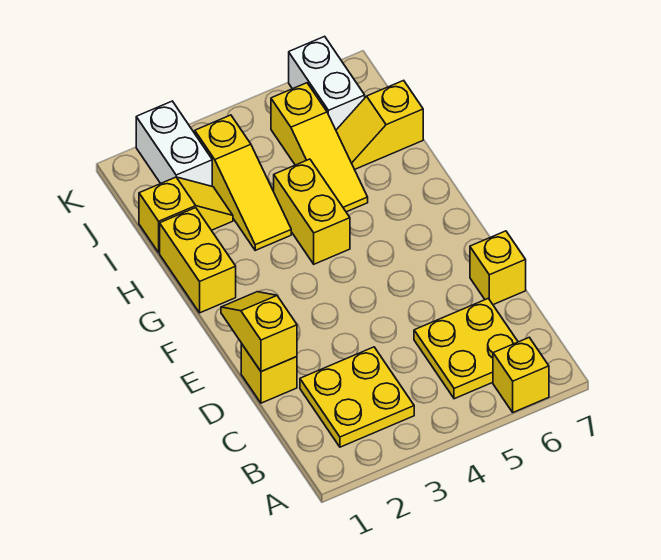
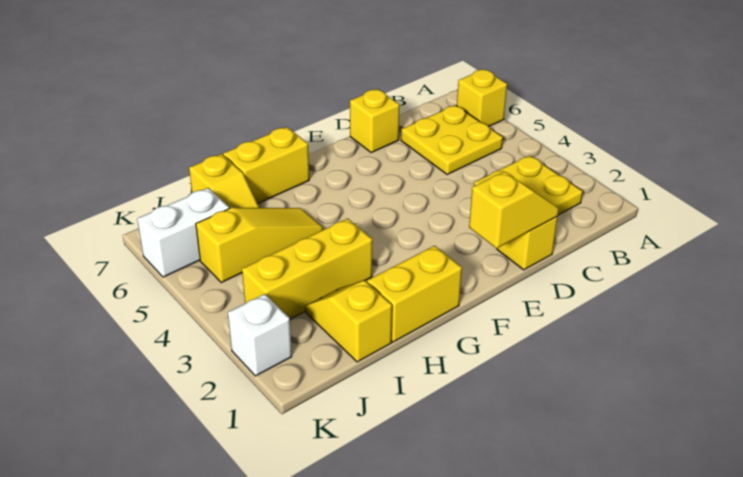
yellow 1x2 slope [221,292,297,372] -> yellow 1x2 slope turned to [469,172,559,248]
yellow 1x2 brick [274,159,350,264] -> yellow 1x2 brick moved to [223,127,309,204]
yellow 1x3 slope [195,115,291,250] -> yellow 1x3 brick [242,218,372,319]
white 1x2 brick [136,101,212,186] -> white 1x1 brick [228,294,292,376]

